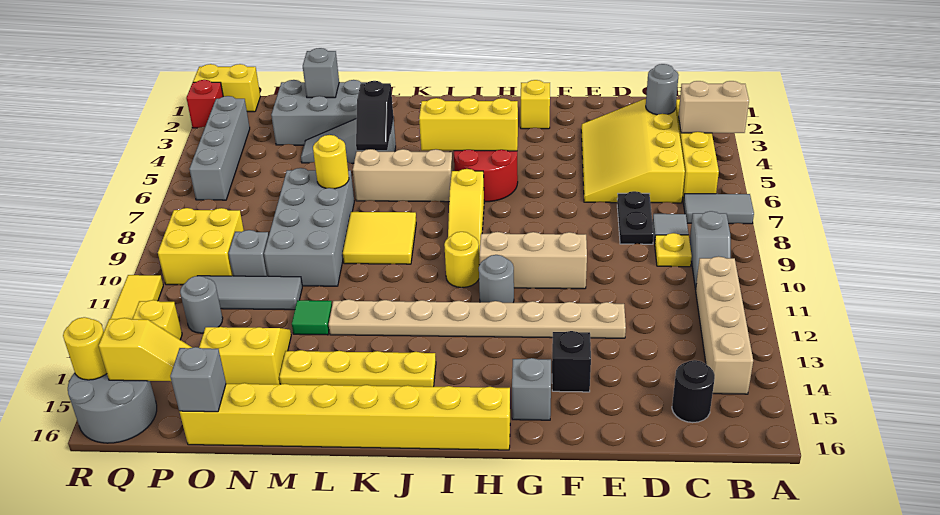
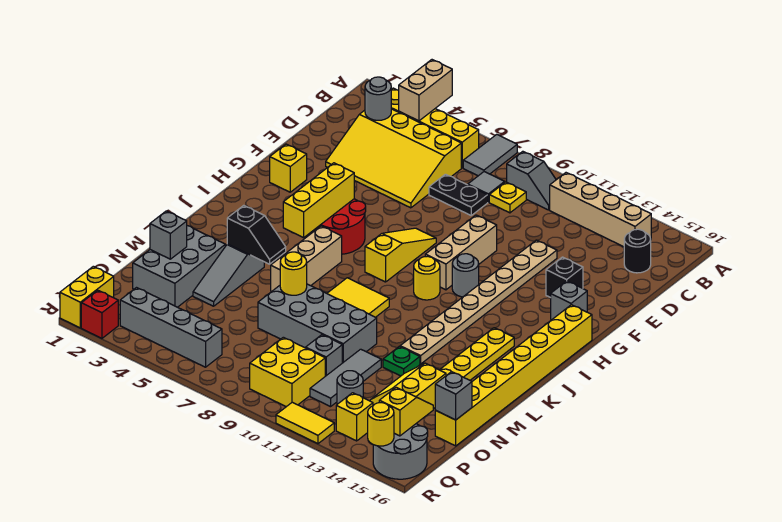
yellow 1x3 slope [448,169,484,265] -> yellow 1x3 slope turned to [365,228,436,282]
green 1x1 tile [292,300,332,335] -> green 1x1 plate [383,346,420,376]

